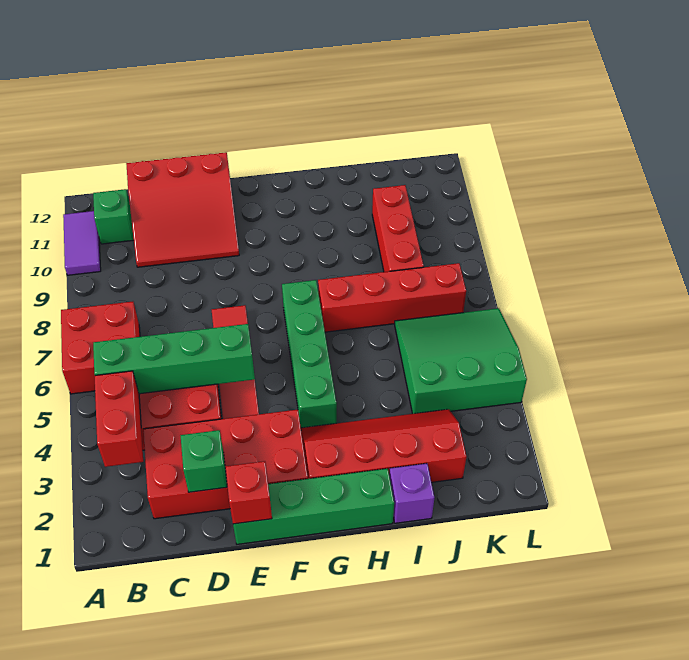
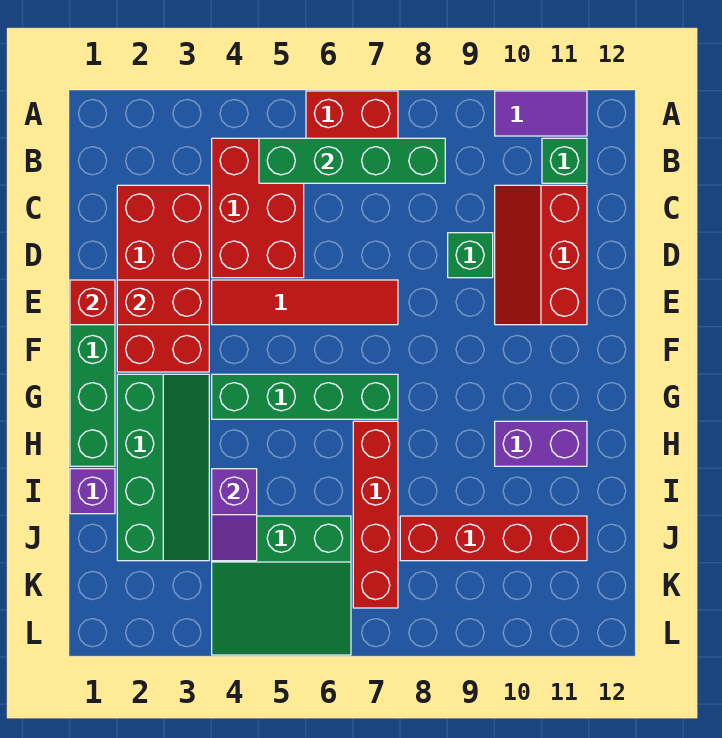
red 1x2 brick [95,371,143,467] -> red 1x2 brick moved to [117,280,209,325]
green 1x4 brick [93,324,255,394] -> green 1x4 brick turned to [259,138,445,183]
red 3x3 slope [126,152,239,267] -> red 2x3 slope [495,185,587,325]
green 1x1 brick [180,430,227,492] -> green 1x1 brick moved to [448,233,493,278]
red 2x4 slope [301,409,466,482] -> green 2x4 slope [117,374,209,561]
none -> purple 1x2 brick [495,421,587,466]
none -> purple 1x2 slope [212,469,257,561]
green 3x3 slope [395,308,527,414] -> green 3x3 slope turned to [212,516,351,655]
red 1x3 brick [372,185,424,272] -> red 1x4 brick [400,516,587,561]

